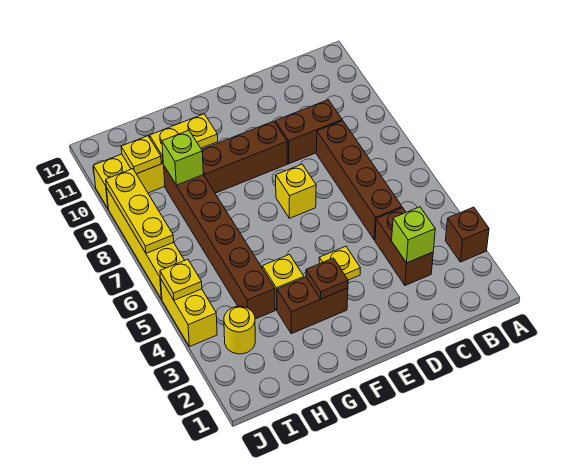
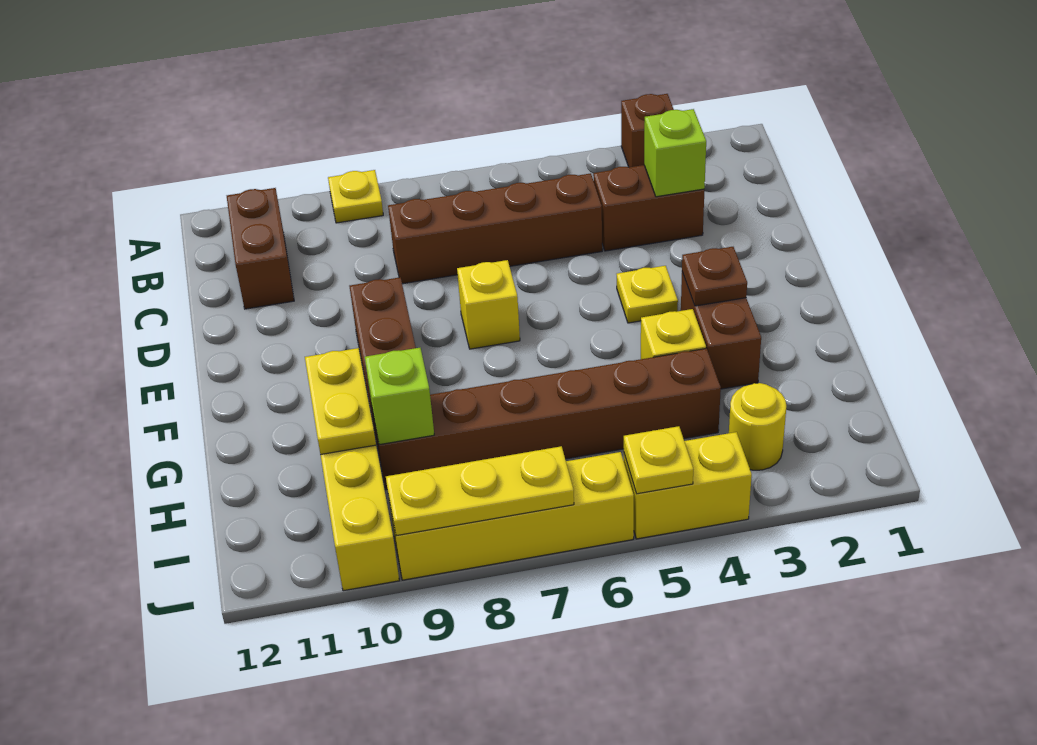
brown 1x2 brick [275,100,342,164] -> brown 1x2 brick moved to [227,188,294,309]
yellow 1x1 plate [121,136,161,174] -> yellow 1x1 plate moved to [328,170,383,223]

